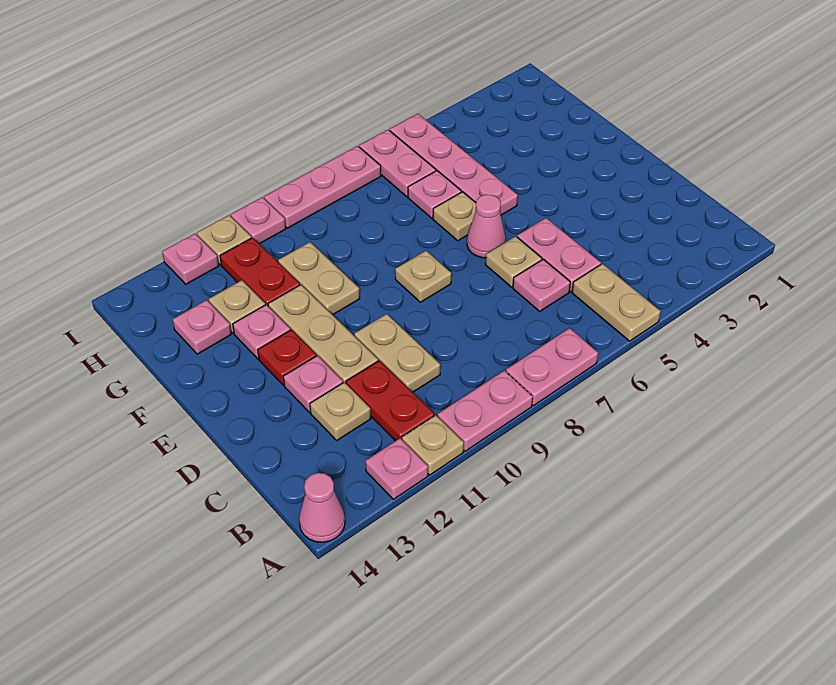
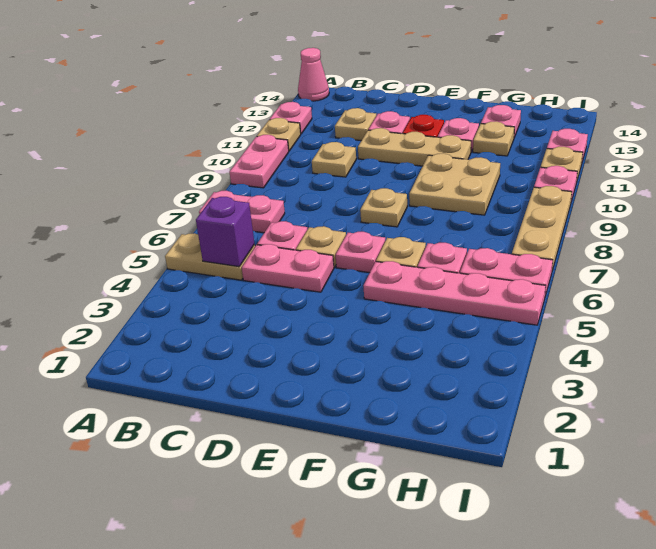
pink 1x2 plate [506,328,598,406] -> pink 1x2 plate turned to [199,191,285,233]
none -> purple 1x1 brick [196,197,254,267]
red 1x2 plate [346,361,434,441] -> none
tan 1x2 plate [354,314,440,392] -> tan 1x1 plate [312,142,356,177]
pink 1x1 cone [467,194,506,258] -> pink 1x1 plate [336,232,385,273]
tan 1x2 plate [278,242,360,315] -> tan 2x2 plate [409,153,500,215]
red 1x2 plate [220,238,300,306] -> none
pink 1x3 plate [264,146,381,228] -> tan 1x3 plate [512,186,572,270]

